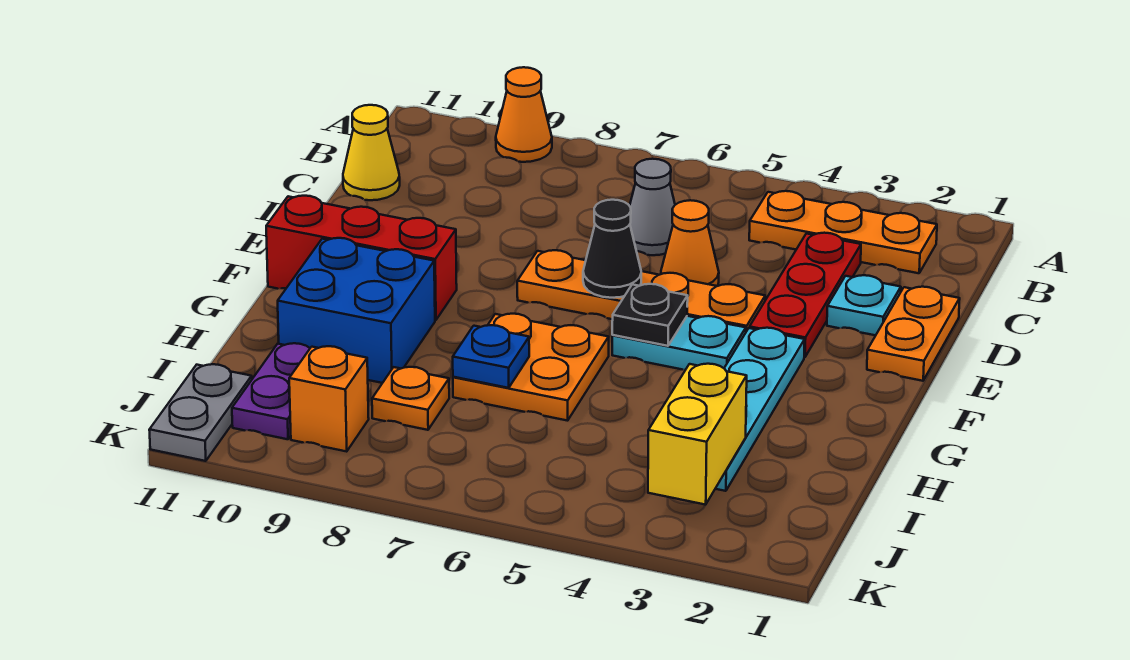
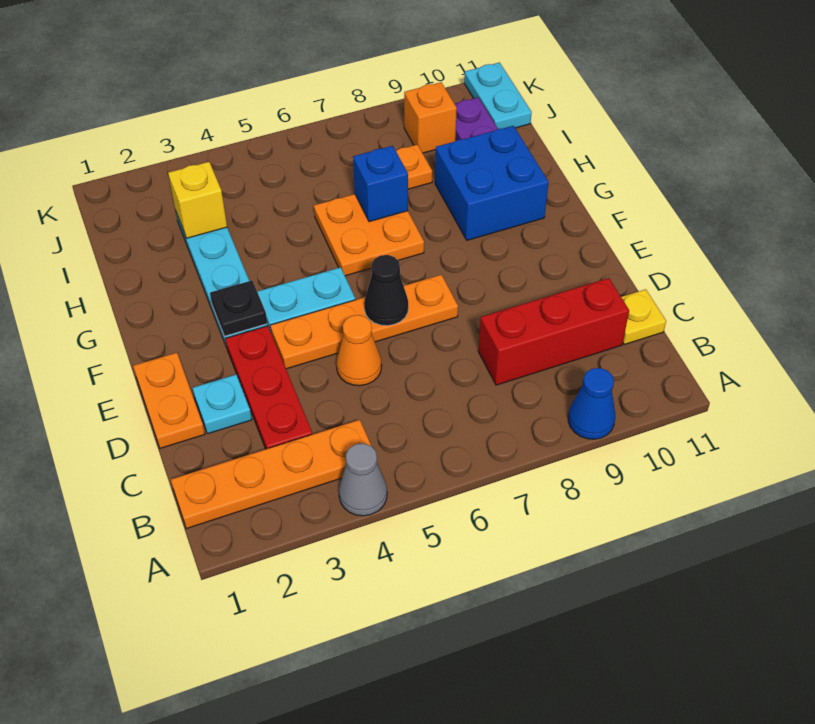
orange 1x1 cone [496,67,552,162] -> blue 1x1 cone [568,368,615,439]
orange 1x3 plate [749,191,937,273] -> orange 1x4 plate [171,420,371,529]
grey 1x1 cone [630,159,675,255] -> grey 1x1 cone moved to [339,443,387,516]
yellow 1x1 cone [343,105,400,200] -> yellow 1x1 plate [621,289,666,344]
black 1x1 plate [612,284,688,346] -> black 1x1 plate moved to [210,281,267,336]
red 1x3 brick [266,196,457,320] -> red 1x3 brick moved to [478,278,629,385]
blue 1x1 plate [453,325,529,388] -> blue 1x1 brick [353,146,408,222]
yellow 1x2 brick [648,364,747,505] -> yellow 1x1 brick [168,162,227,238]
grey 1x2 plate [149,364,252,461] -> cyan 1x2 plate [464,62,532,129]

